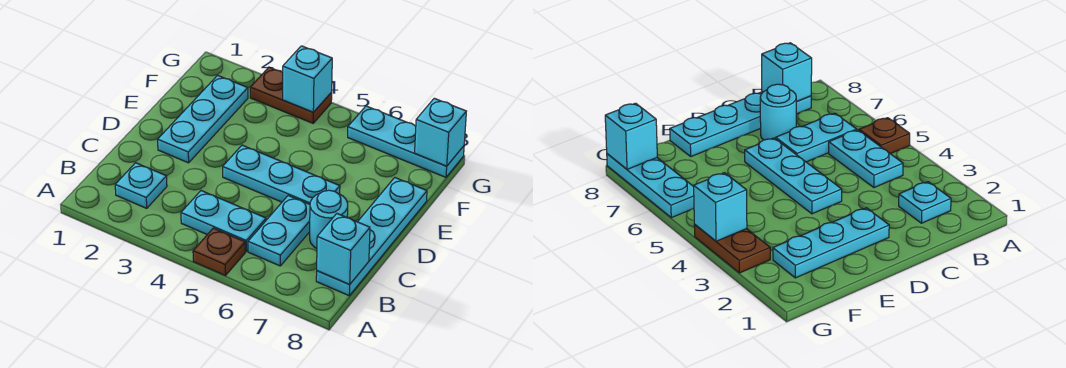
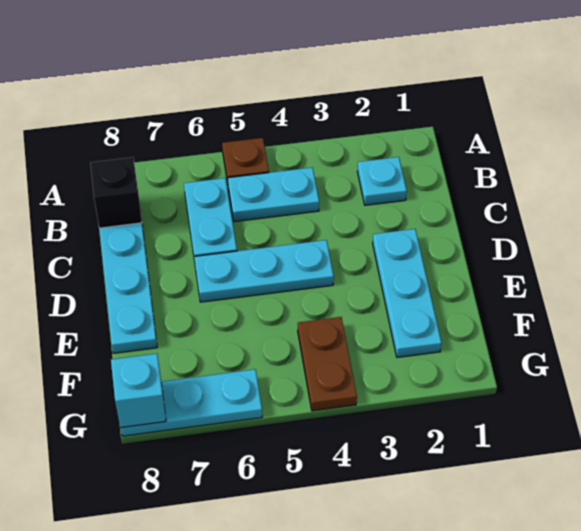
cyan 1x1 brick [317,214,370,285] -> black 1x1 brick [90,157,142,228]
cyan 1x1 round brick [310,190,348,249] -> none
brown 1x2 plate [250,67,332,123] -> brown 1x2 plate turned to [298,317,357,411]
cyan 1x1 brick [283,46,332,112] -> none

